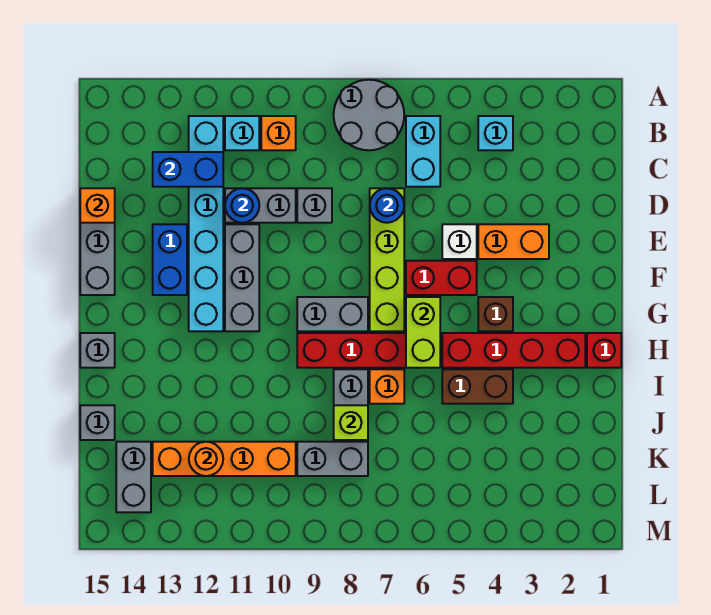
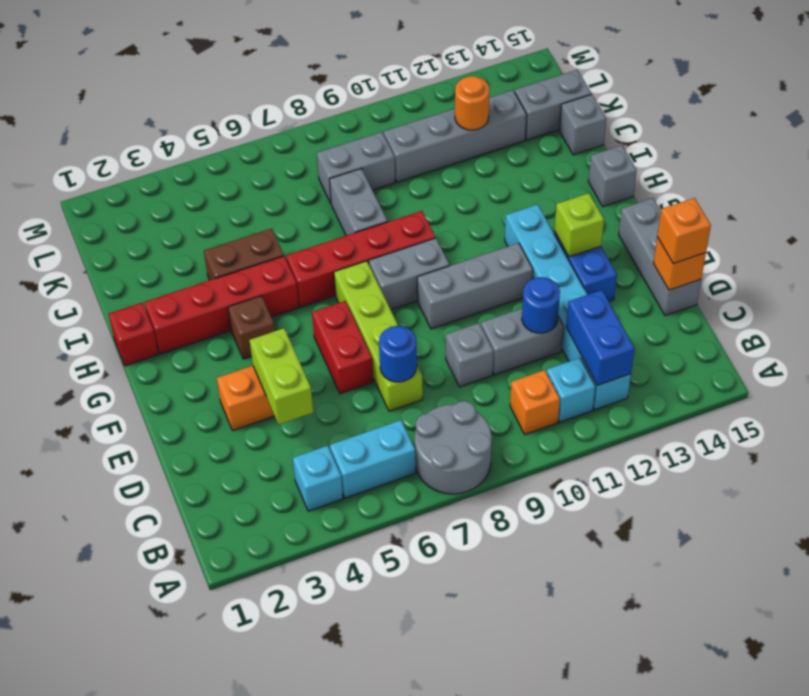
cyan 1x2 brick [406,116,440,187] -> cyan 1x2 brick turned to [330,420,416,498]
blue 1x2 brick [153,152,223,187] -> blue 1x2 brick turned to [566,290,634,385]
white 1x1 brick [442,224,477,259] -> none
grey 1x3 brick [225,224,259,331] -> grey 1x3 brick turned to [417,243,533,329]
red 1x2 brick [406,261,477,295] -> red 1x2 brick turned to [312,301,373,394]
lime 1x2 brick [406,297,440,368] -> lime 1x2 brick moved to [250,328,313,424]
orange 1x1 brick [370,369,404,404] -> orange 1x1 brick moved to [657,198,711,264]
lime 1x1 brick [334,405,368,440] -> lime 1x1 brick moved to [554,193,604,257]
orange 1x4 brick [153,442,296,476] -> grey 1x4 brick [384,90,527,182]
grey 1x2 brick [116,442,151,512] -> grey 1x2 brick turned to [515,70,591,140]

